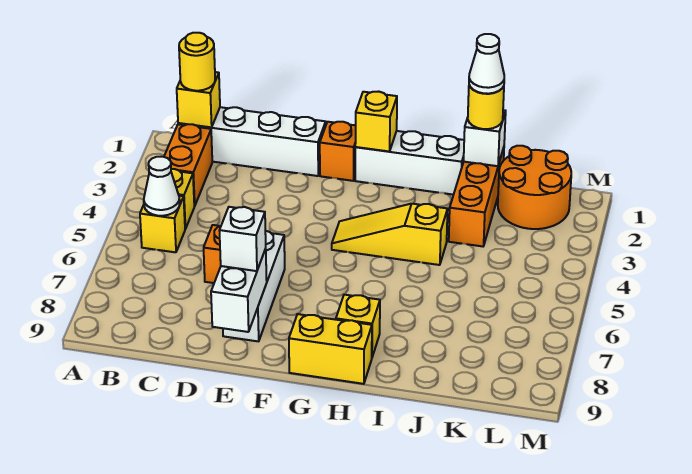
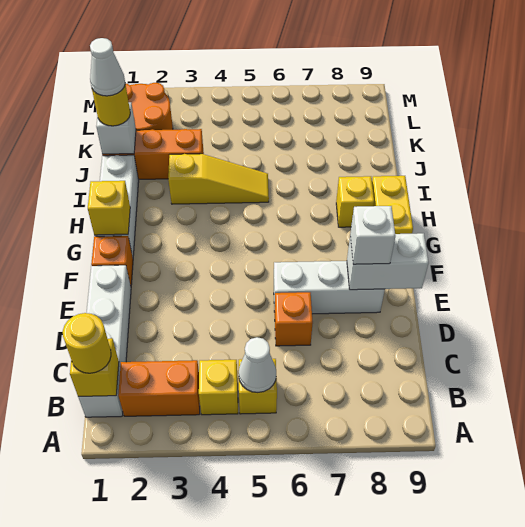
yellow 1x3 slope [332,204,448,265] -> yellow 1x3 slope turned to [168,154,269,204]

